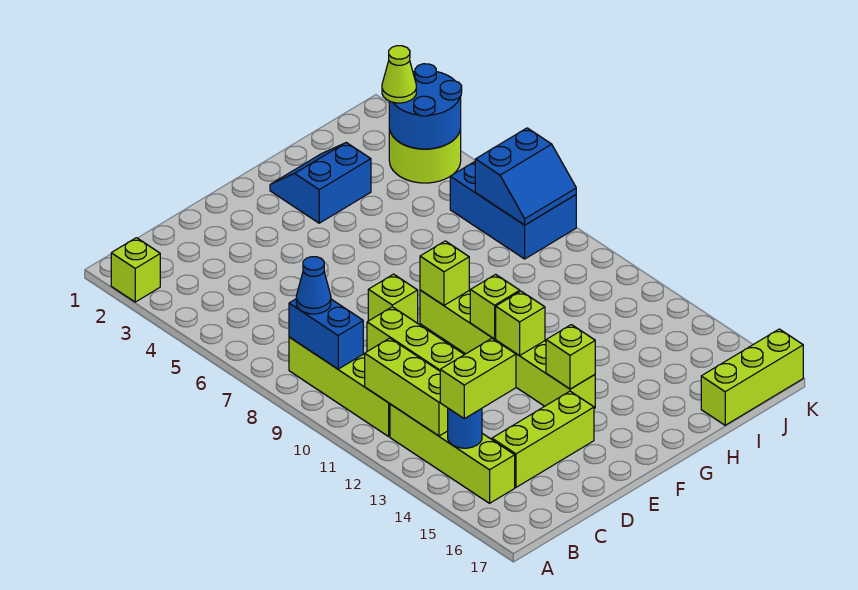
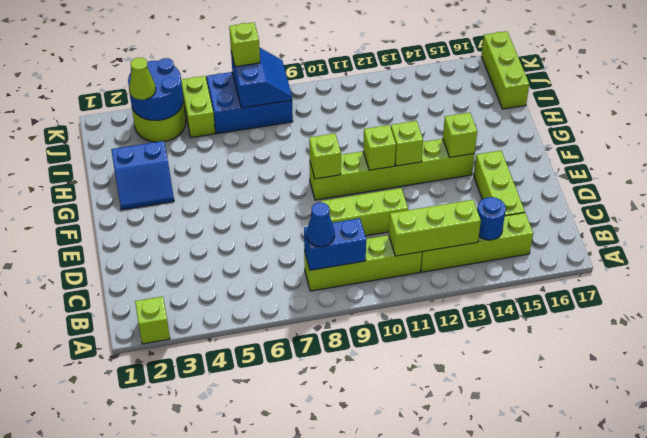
lime 1x2 brick [440,338,516,419] -> lime 1x2 brick moved to [181,76,215,138]
lime 1x1 brick [368,274,418,323] -> lime 1x1 brick moved to [229,22,260,67]
blue 2x2 slope [270,143,371,223] -> blue 2x2 slope turned to [111,141,174,210]

